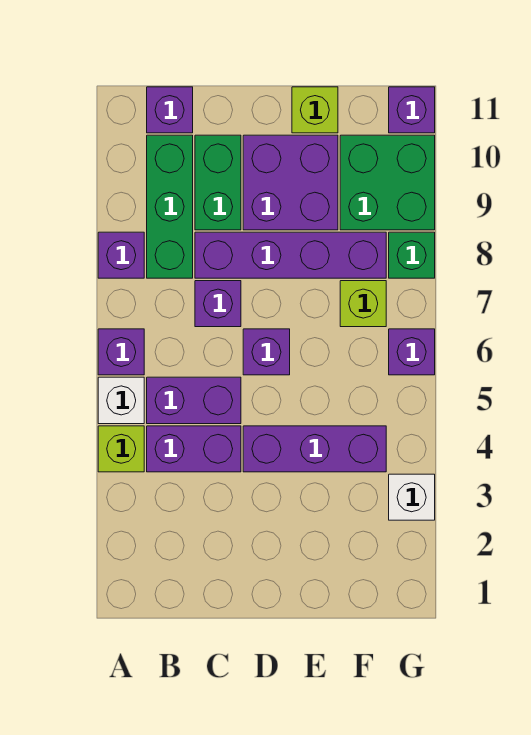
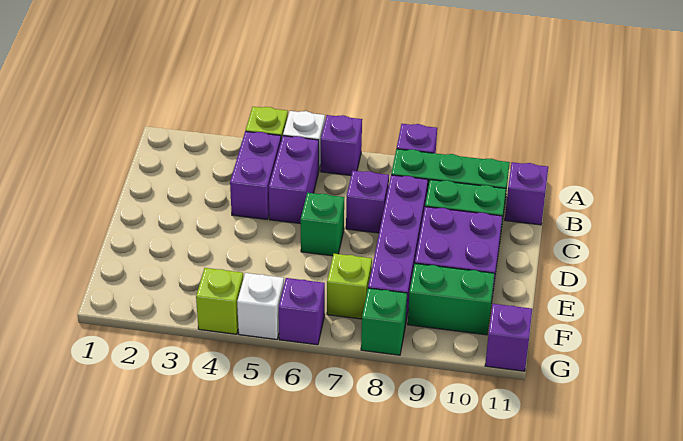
purple 1x3 brick [243,426,386,472] -> none
purple 1x1 brick [243,329,290,375] -> green 1x1 brick [301,193,344,256]
lime 1x1 brick [292,87,338,133] -> lime 1x1 brick moved to [196,268,243,334]
green 2x2 brick [340,135,435,230] -> green 1x2 brick [408,264,495,335]
white 1x1 brick [389,474,435,520] -> white 1x1 brick moved to [237,273,284,339]

